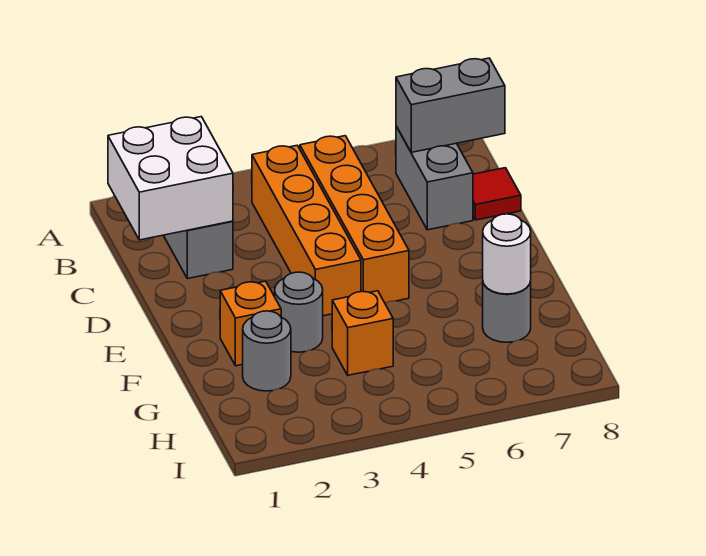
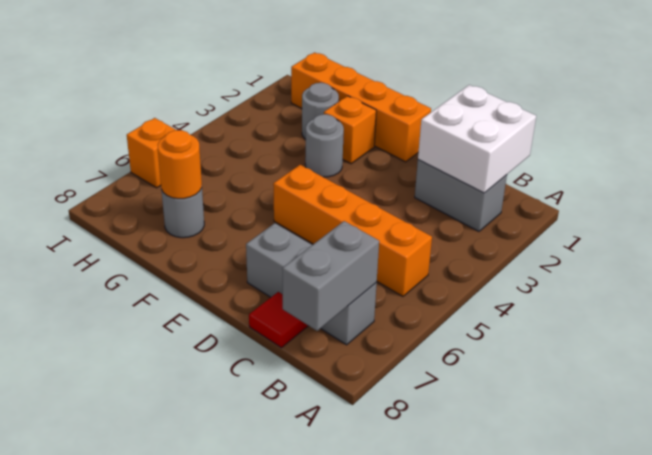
orange 1x4 brick [252,145,361,316] -> orange 1x4 brick moved to [291,52,431,162]
grey 1x2 brick [396,126,473,230] -> grey 1x3 brick [246,223,377,345]
orange 1x1 brick [332,291,393,375] -> orange 1x1 brick moved to [127,118,176,188]
white 1x1 round brick [483,214,531,294] -> orange 1x1 round brick [158,130,202,199]

